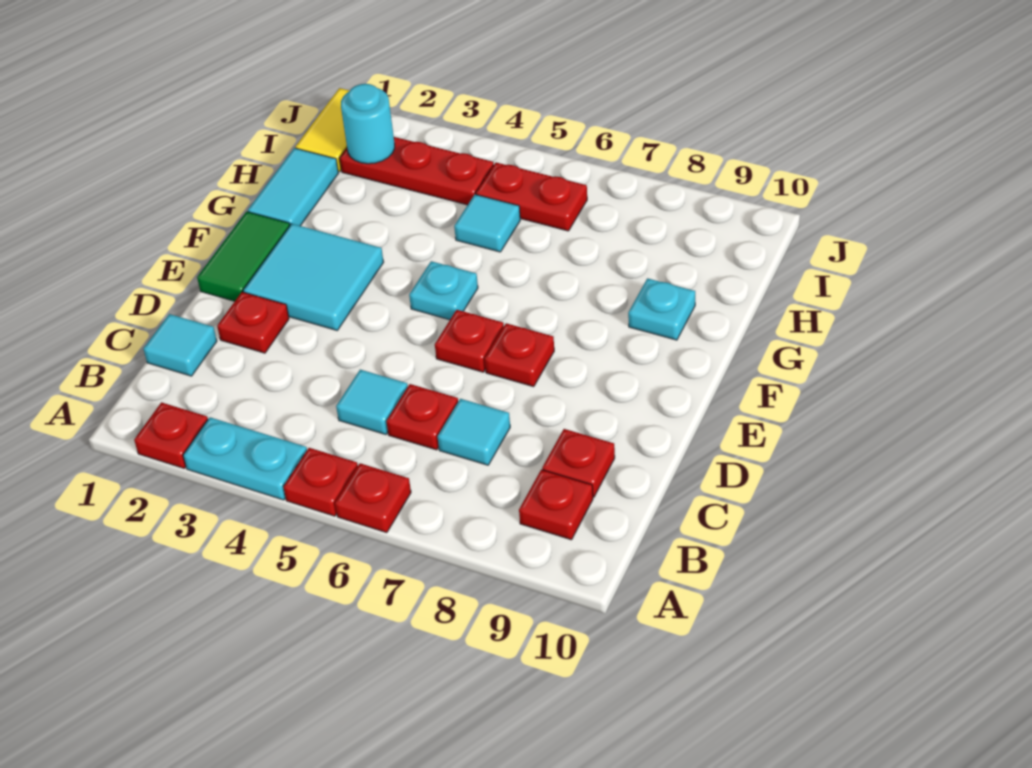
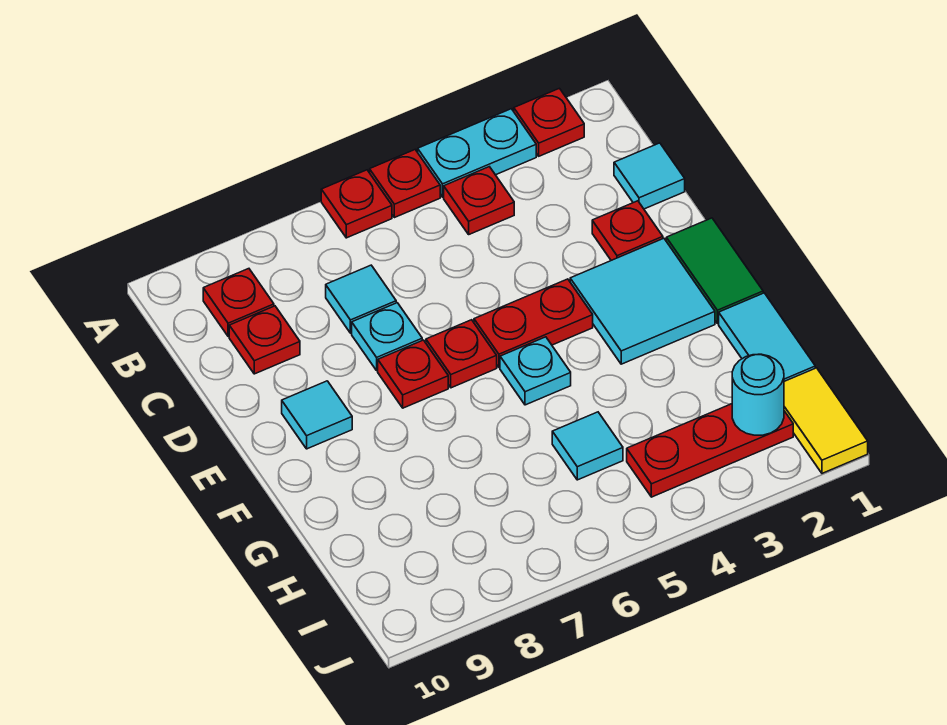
cyan 1x1 tile [336,370,408,435] -> cyan 1x1 tile moved to [282,381,352,449]
red 1x1 plate [386,384,458,450] -> red 1x1 plate moved to [444,167,514,234]
cyan 1x1 plate [628,278,695,340] -> cyan 1x1 plate moved to [352,303,422,371]
red 1x2 plate [476,163,587,231] -> red 1x2 plate moved to [474,279,593,367]

